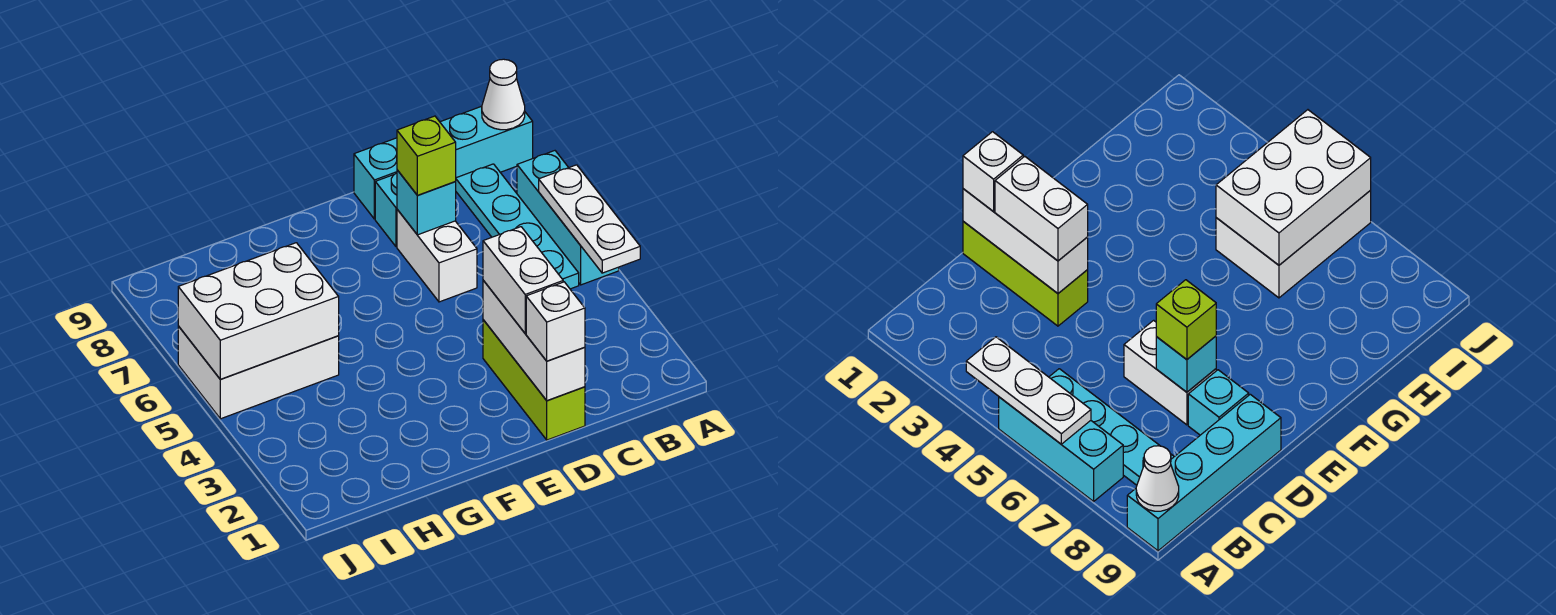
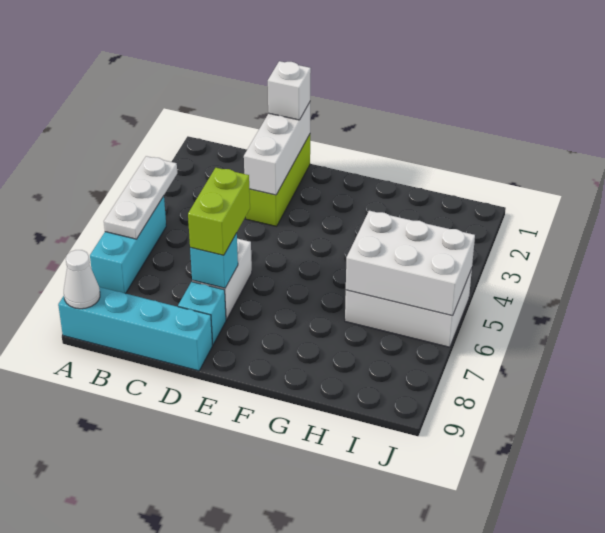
cyan 1x4 plate [455,164,579,289] -> none
white 1x2 brick [483,227,563,333] -> none
lime 1x1 brick [397,116,456,195] -> lime 1x2 brick [188,168,250,255]

